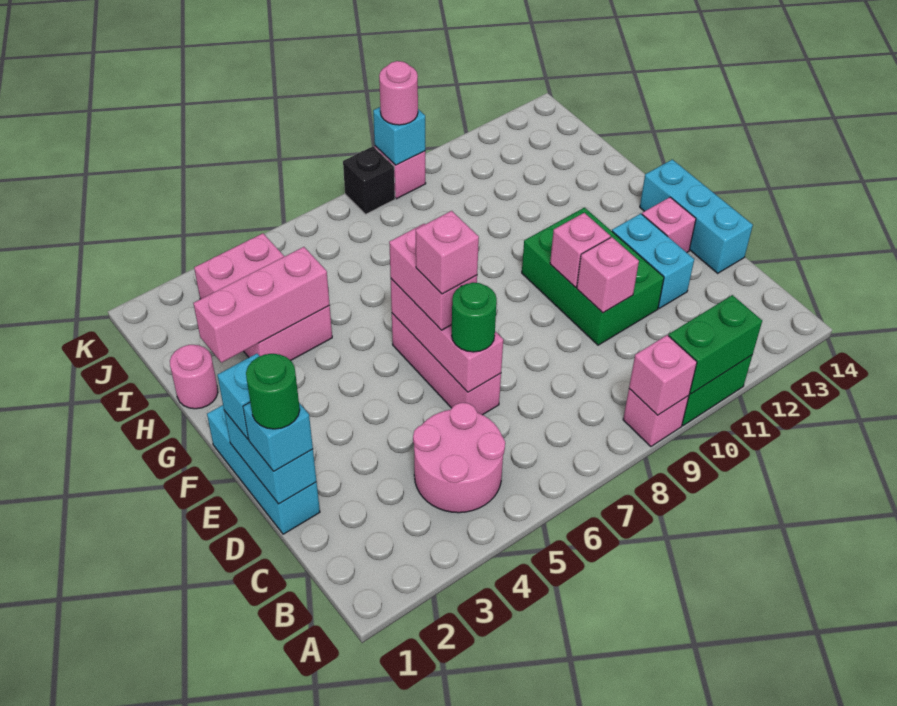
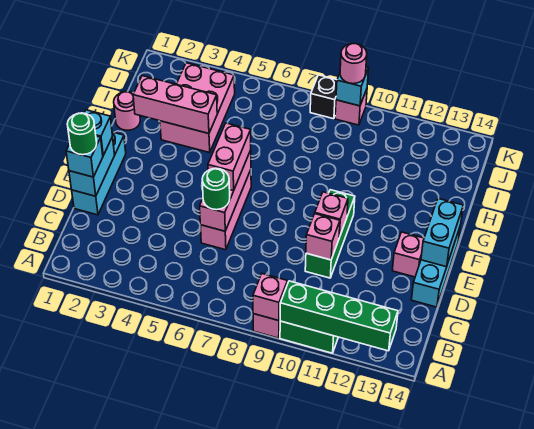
green 1x2 brick [669,295,762,394] -> green 1x4 brick [280,281,398,351]
pink 2x2 round brick [413,403,505,513] -> none
green 2x3 brick [522,208,664,345] -> green 1x3 brick [305,190,355,278]
cyan 1x2 brick [612,214,694,308] -> cyan 1x2 brick moved to [421,198,463,267]
pink 1x1 brick [416,211,479,294] -> none

